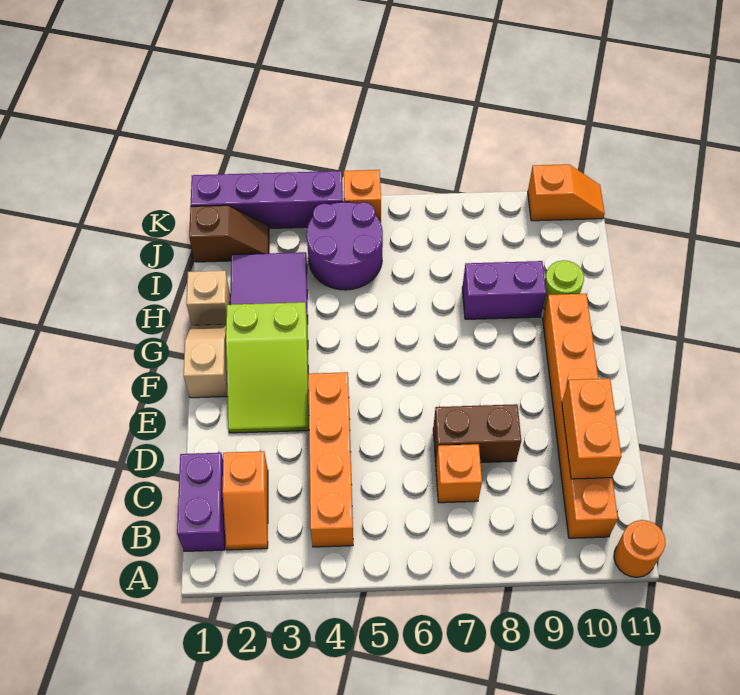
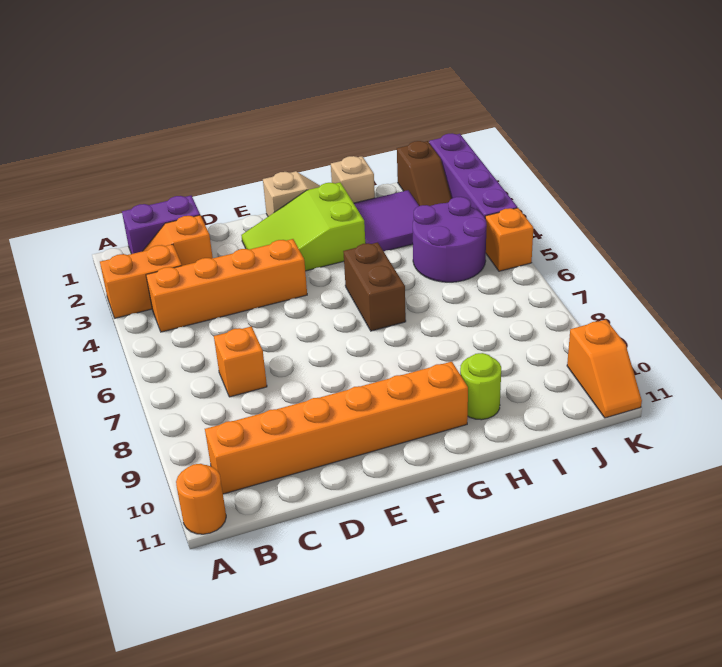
orange 1x2 brick [562,379,621,479] -> orange 1x2 brick moved to [100,244,182,318]
brown 1x2 brick [433,404,521,463] -> brown 1x2 brick moved to [343,242,406,331]
purple 1x2 brick [462,261,546,319] -> none

